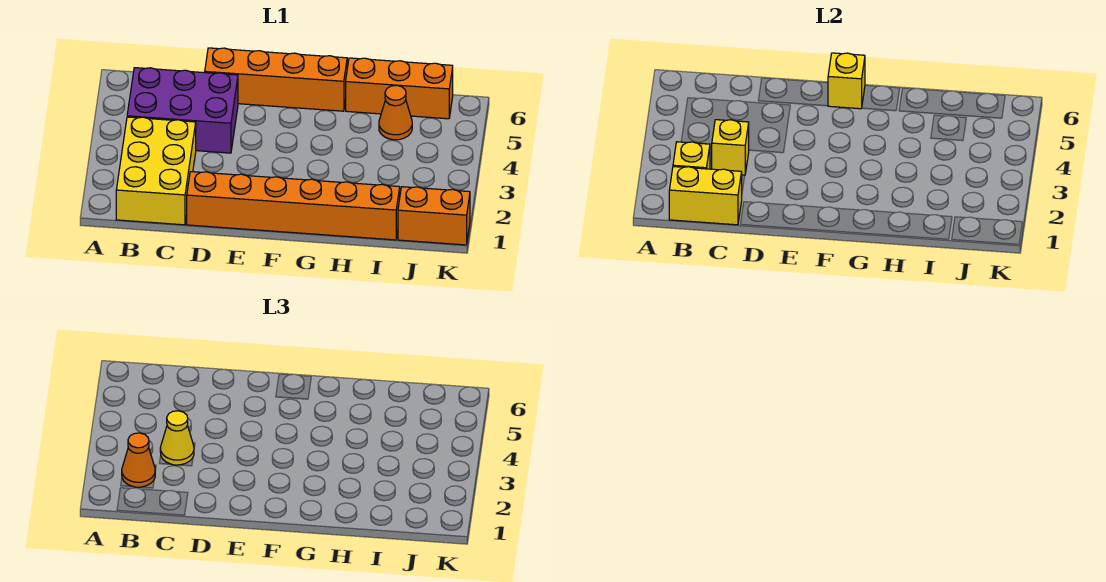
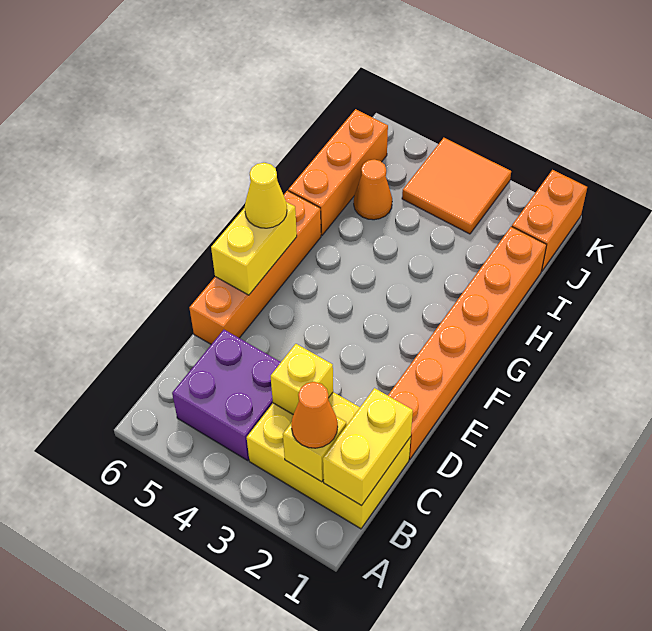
purple 2x3 brick [127,68,238,153] -> purple 2x2 brick [172,330,281,460]
yellow 1x1 cone [160,411,194,465] -> yellow 1x1 cone moved to [245,163,287,228]
yellow 1x1 brick [828,53,865,109] -> yellow 1x2 brick [211,202,297,295]
none -> orange 2x2 tile [402,138,511,234]

